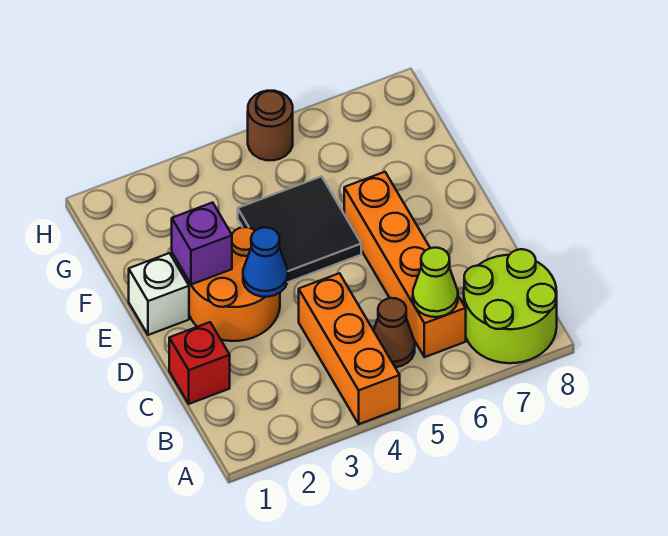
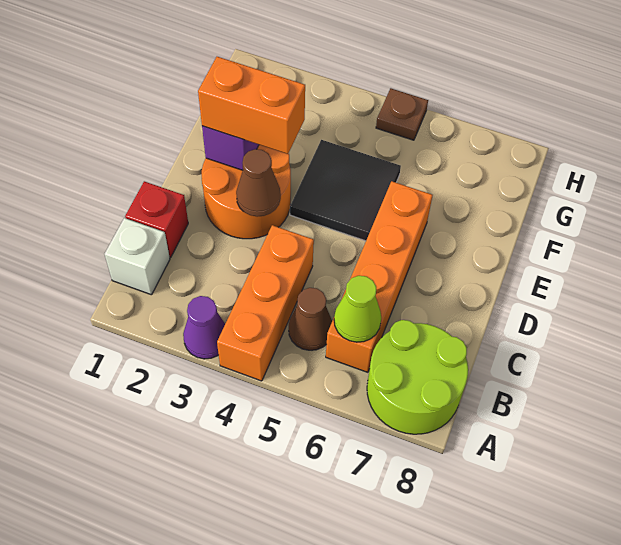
none -> purple 1x1 cone [183,296,225,359]
blue 1x1 cone [243,227,288,297] -> brown 1x1 cone [236,149,281,217]
white 1x1 brick [129,253,189,335] -> white 1x1 brick moved to [105,218,170,295]
none -> orange 1x2 brick [198,57,305,154]
brown 1x1 round brick [248,91,293,160] -> brown 1x1 plate [376,88,428,140]

